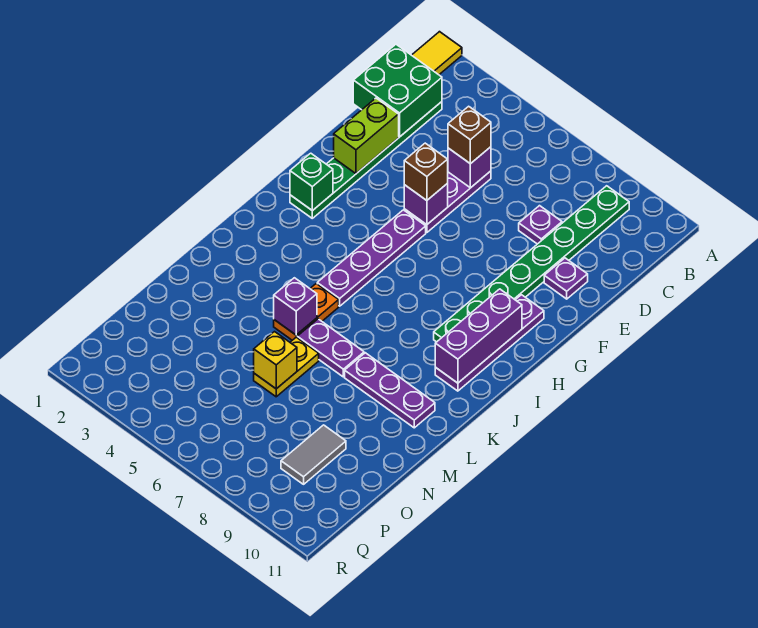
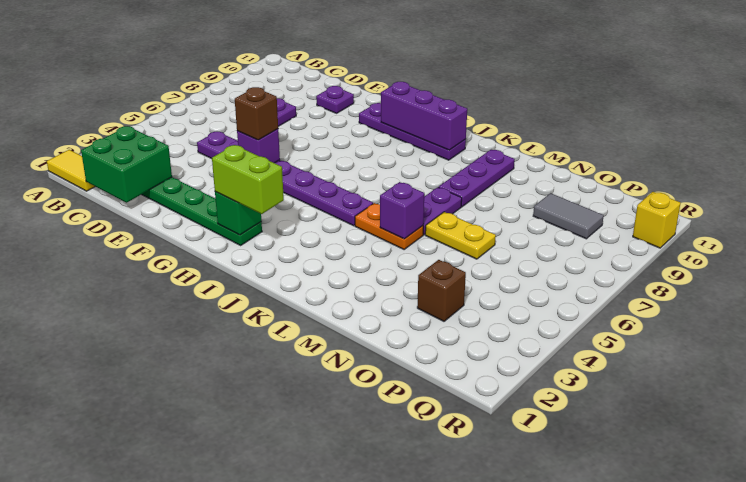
green 1x8 plate [434,186,629,342] -> none
purple 1x1 brick [448,147,491,188] -> none
brown 1x1 brick [448,106,491,164] -> brown 1x1 brick moved to [417,260,466,321]
lime 1x2 brick [334,98,399,174] -> lime 1x2 brick moved to [212,145,284,214]
yellow 1x1 brick [254,332,297,389] -> yellow 1x1 brick moved to [633,192,681,248]

